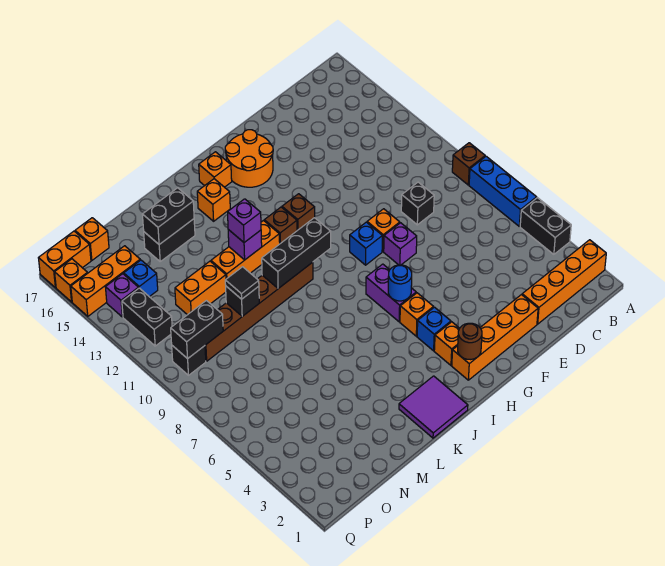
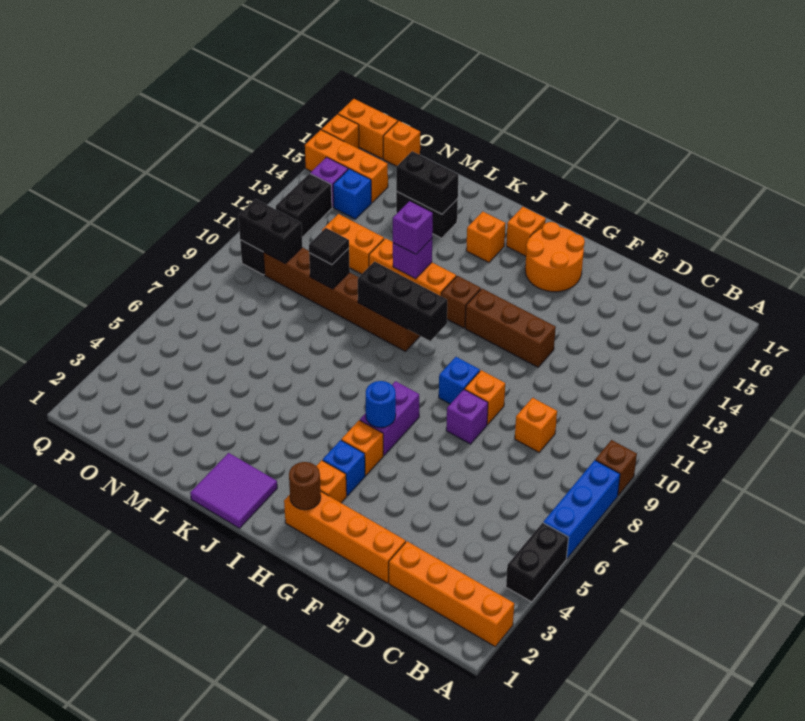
black 1x1 brick [401,182,434,225] -> orange 1x1 brick [515,398,557,452]
brown 1x1 brick [282,194,315,230] -> brown 1x3 brick [465,289,556,367]

